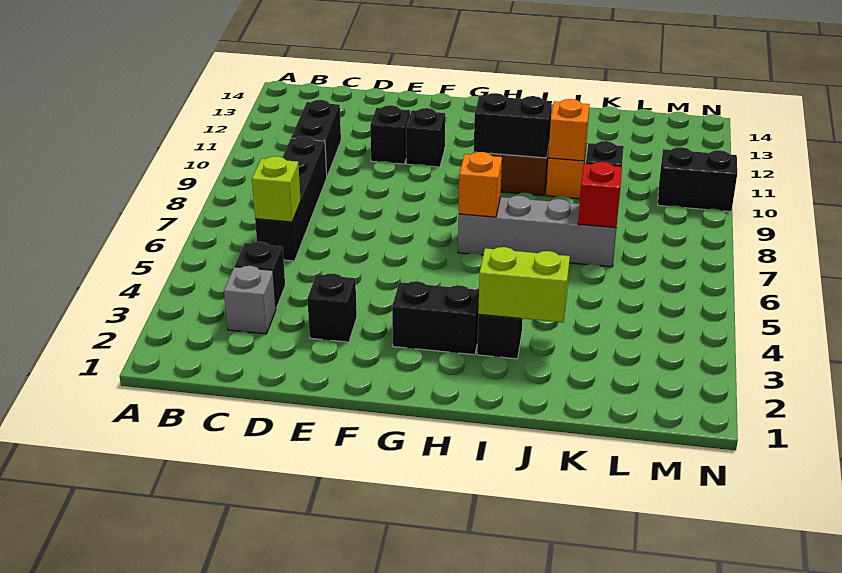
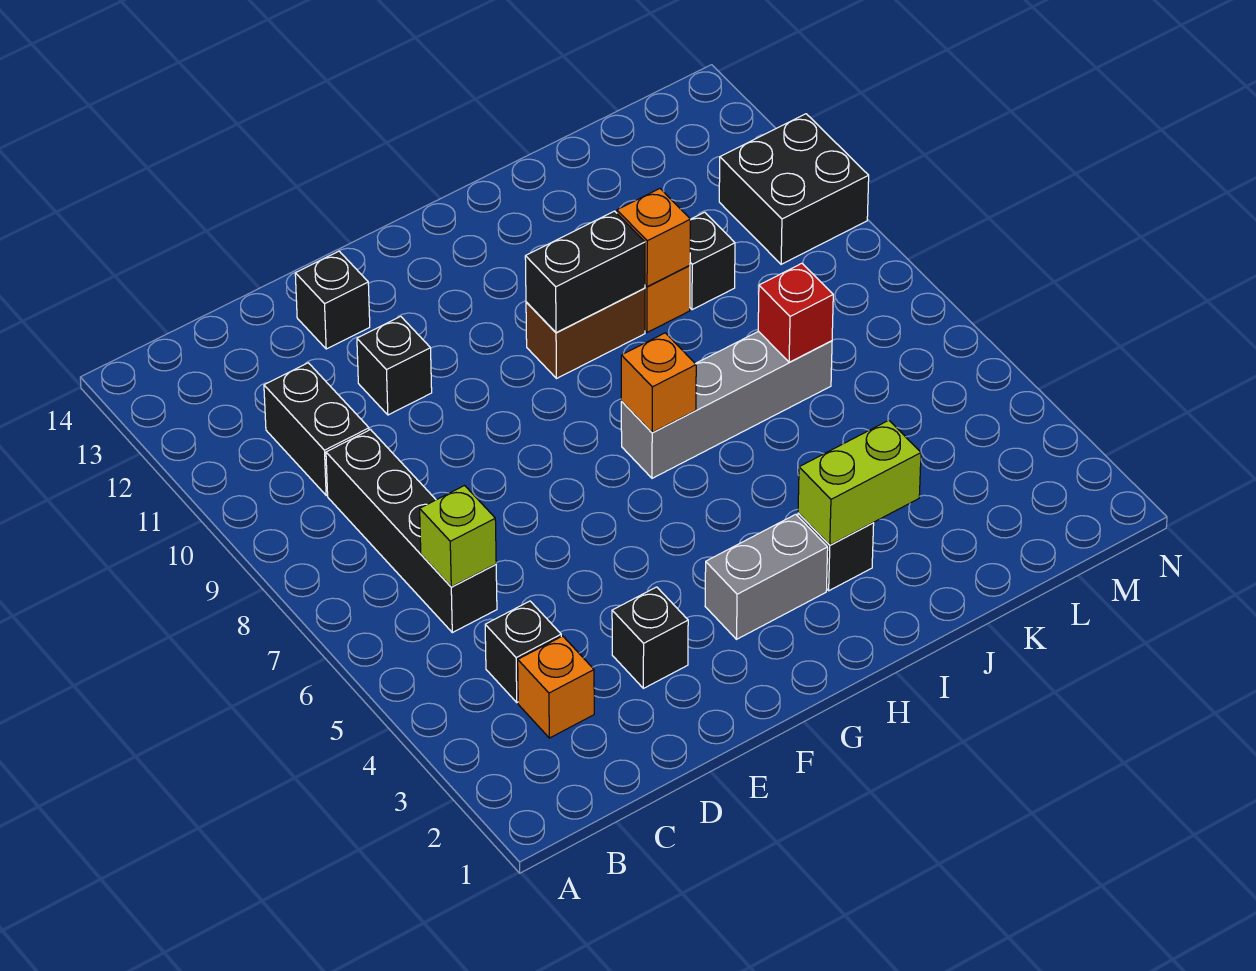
grey 1x1 brick [224,266,276,334] -> orange 1x1 brick [518,636,594,738]
black 1x1 brick [406,108,445,167] -> black 1x1 brick moved to [295,251,370,349]
black 1x2 brick [392,281,479,355] -> grey 1x2 brick [705,514,828,639]
black 1x2 brick [658,147,737,212] -> black 2x2 brick [719,114,869,264]

